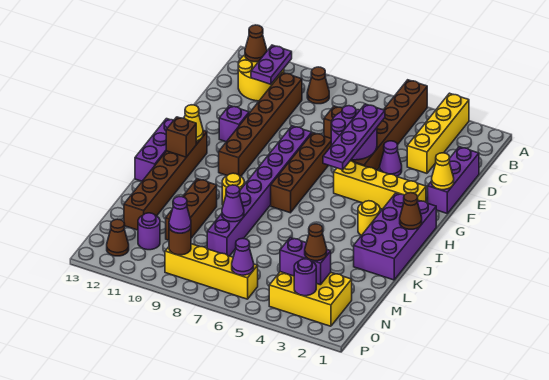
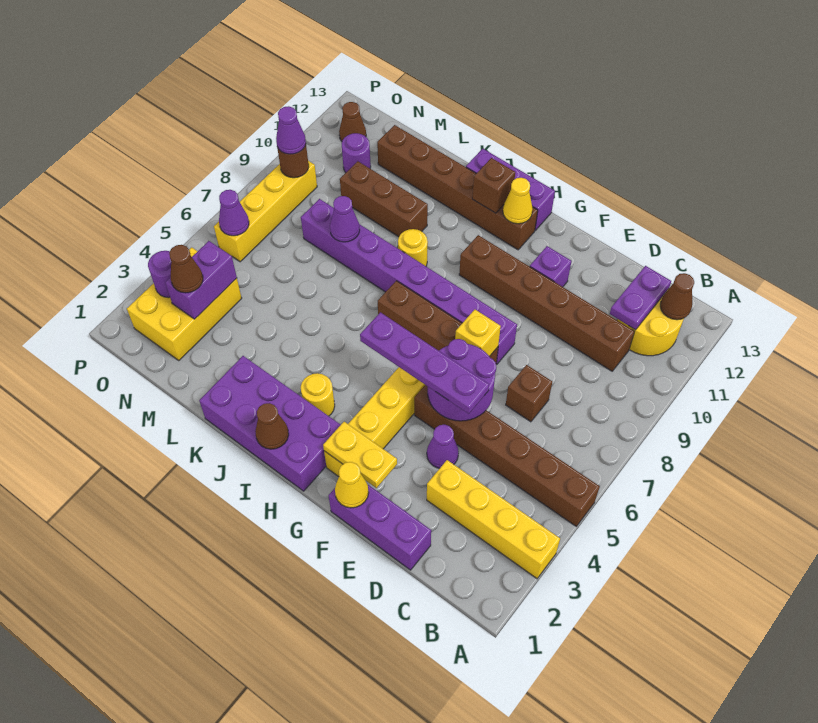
brown 1x1 cone [307,67,329,104] -> none
purple 1x2 plate [251,45,292,84] -> purple 1x2 plate turned to [610,266,671,330]
none -> yellow 1x2 plate [323,422,397,488]
none -> yellow 1x1 brick [455,310,501,356]

